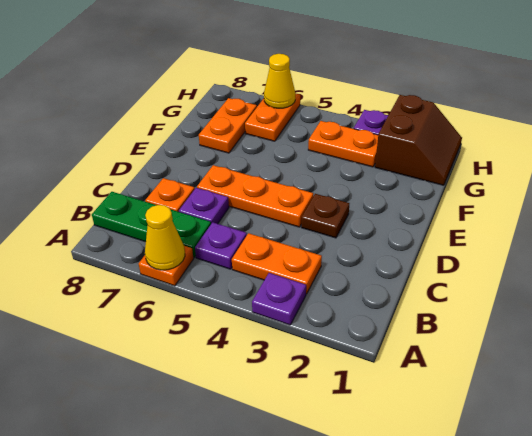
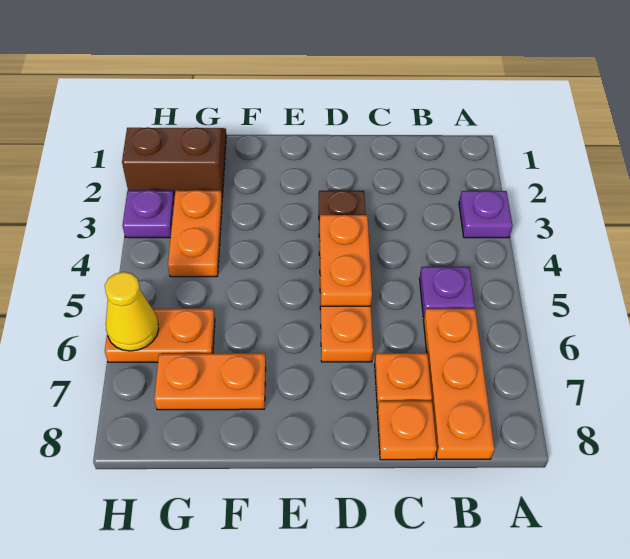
orange 1x1 plate [139,246,194,286] -> orange 1x1 plate moved to [377,401,437,460]
yellow 1x1 cone [145,205,185,270] -> none
orange 1x2 plate [232,233,322,294] -> orange 1x2 plate moved to [320,215,372,306]
green 1x3 plate [92,192,211,257] -> orange 1x3 plate [424,309,494,459]
purple 1x1 plate [179,188,229,224] -> none

